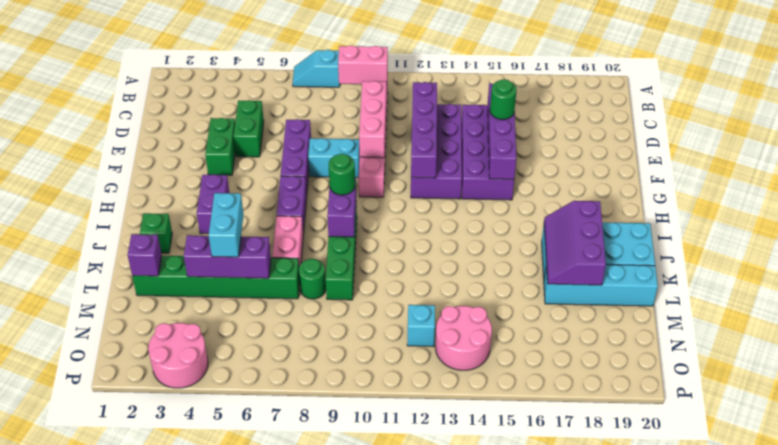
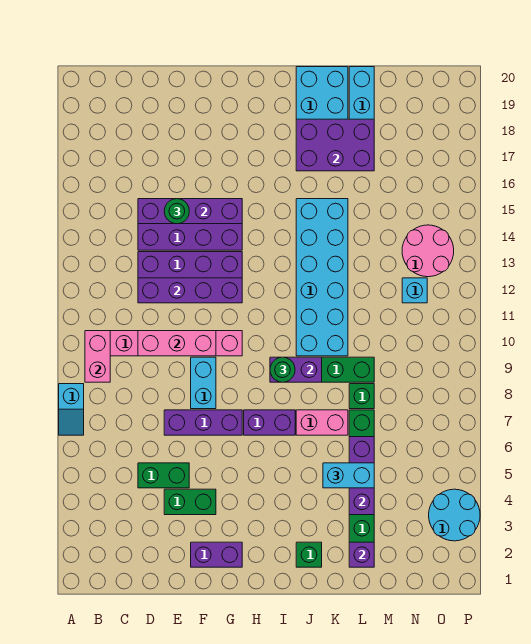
purple 1x2 brick [197,175,229,234] -> purple 1x2 brick moved to [191,542,242,567]
none -> cyan 2x6 brick [296,199,348,356]
purple 2x3 slope [544,201,606,285] -> purple 2x3 brick [296,119,374,171]
green 1x1 round brick [299,259,326,299] -> green 1x1 brick [349,384,374,409]
pink 2x2 round brick [148,323,208,388] -> cyan 2x2 round brick [429,489,480,541]

